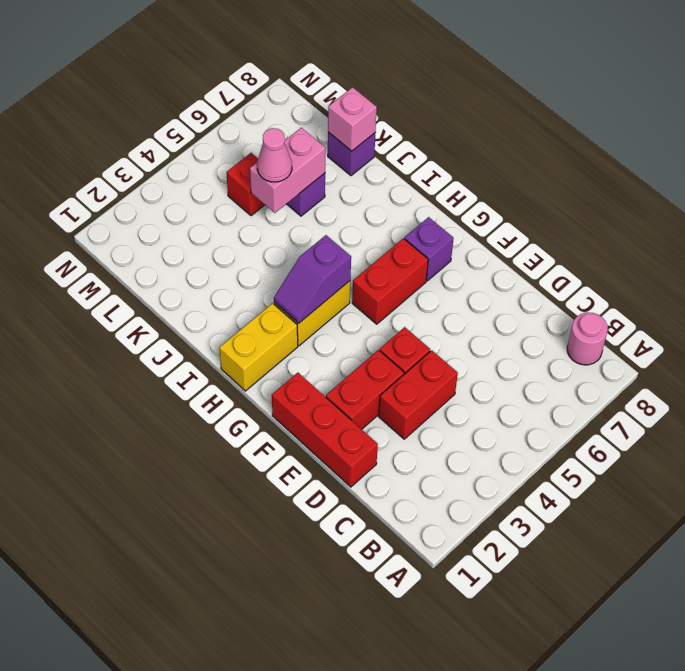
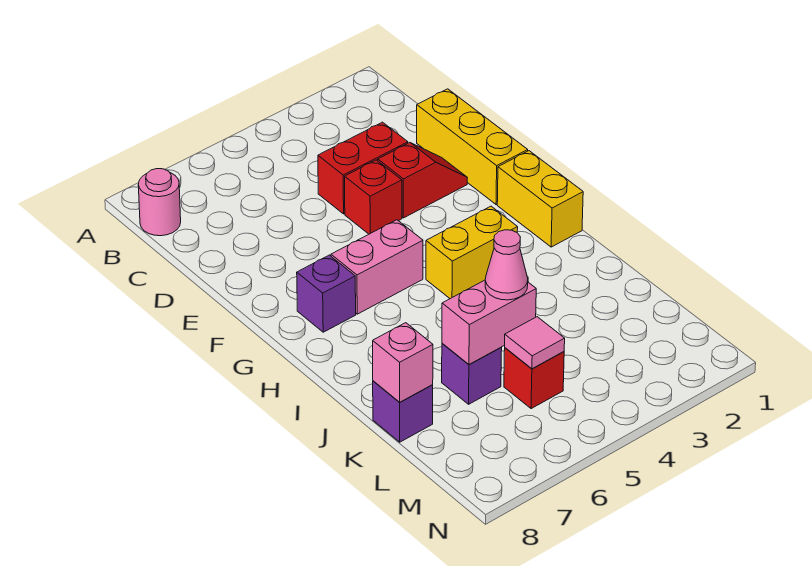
red 1x3 brick [272,373,378,487] -> yellow 1x3 brick [417,89,528,205]
red 1x2 brick [326,350,404,429] -> red 1x2 slope [378,143,467,218]
red 1x2 brick [352,238,428,324] -> pink 1x2 brick [331,220,423,314]
yellow 1x2 brick [219,303,298,391] -> yellow 1x2 brick turned to [497,151,583,247]
purple 1x2 slope [274,235,351,323] -> none
none -> pink 1x1 tile [505,317,565,369]

